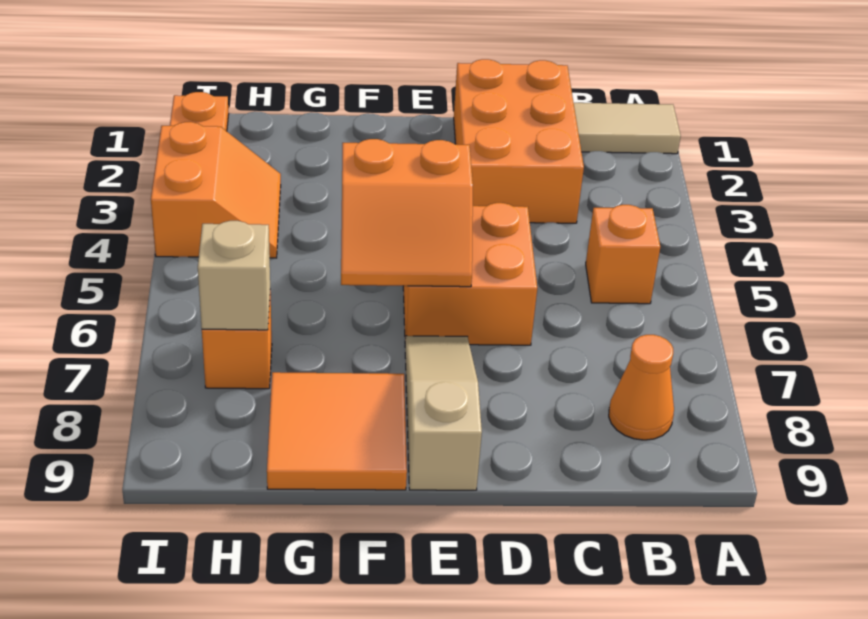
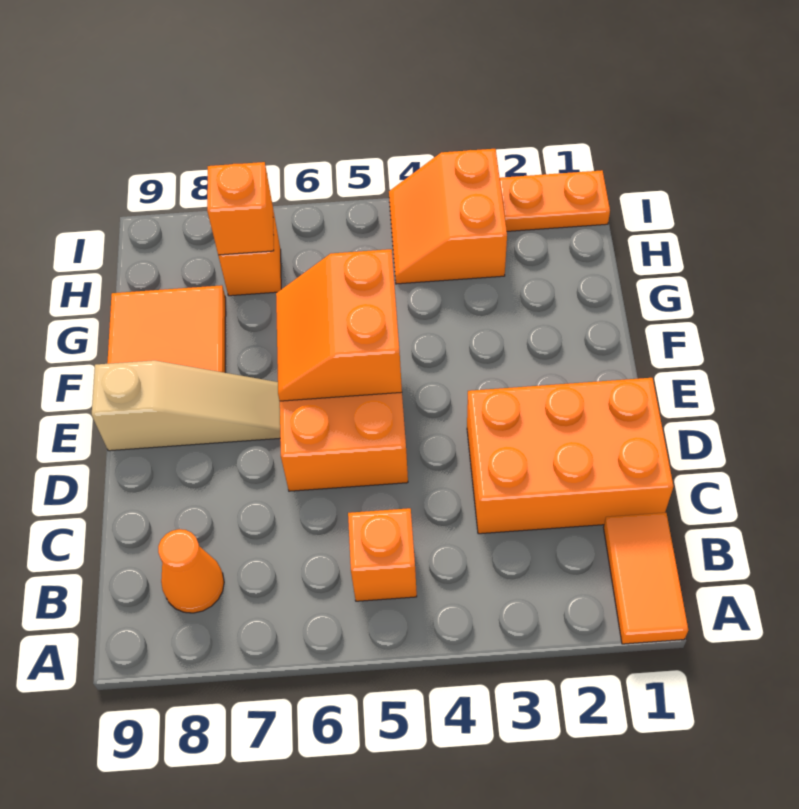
tan 1x2 tile [574,103,681,154] -> orange 1x2 tile [604,513,688,644]
orange 2x2 slope [151,122,281,258] -> orange 2x2 slope turned to [389,149,507,284]
tan 1x1 brick [198,221,270,330] -> orange 1x1 brick [207,162,274,255]

